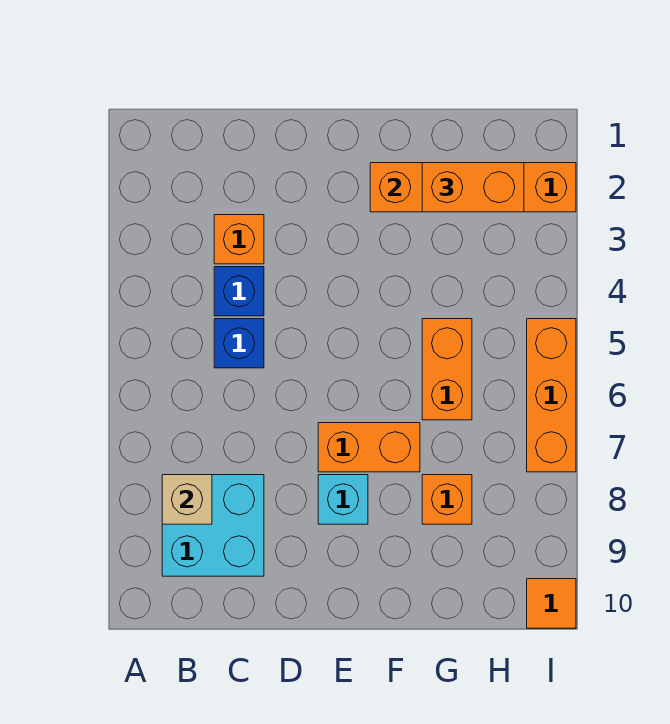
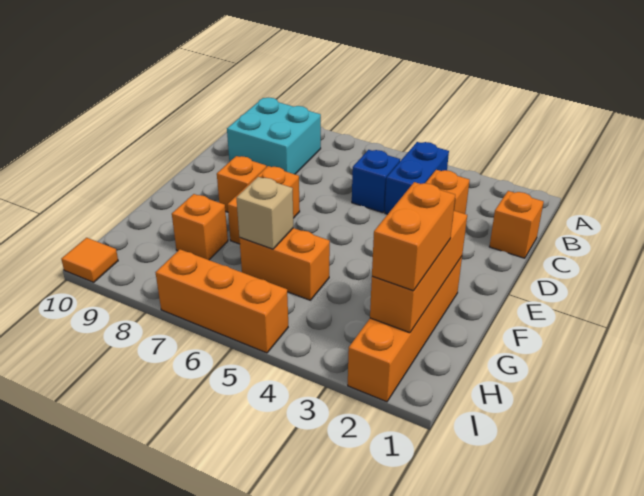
tan 1x1 brick [162,475,212,524] -> tan 1x1 brick moved to [236,177,293,249]
none -> orange 1x1 brick [489,191,544,258]
blue 1x1 brick [214,267,264,316] -> blue 1x2 brick [385,142,449,214]
cyan 1x1 brick [318,475,368,524] -> orange 1x1 brick [217,156,266,212]

